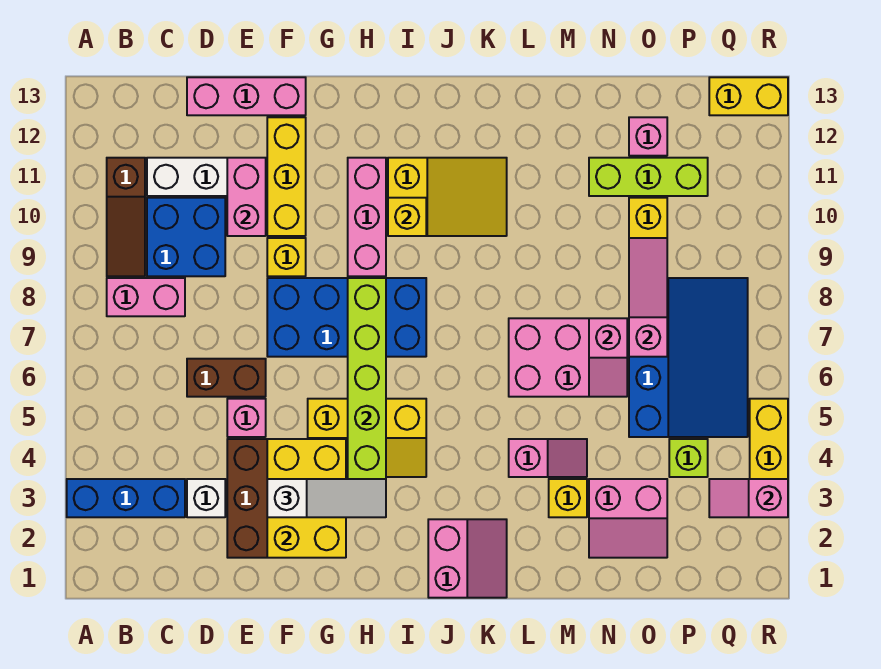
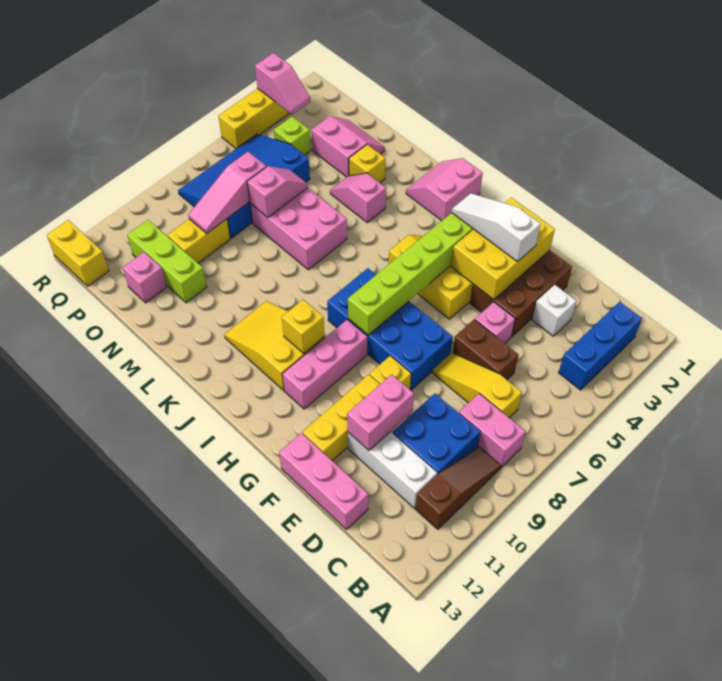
blue 1x3 brick [67,479,185,517] -> blue 1x3 brick turned to [559,302,642,390]
none -> yellow 1x3 slope [432,353,522,418]

